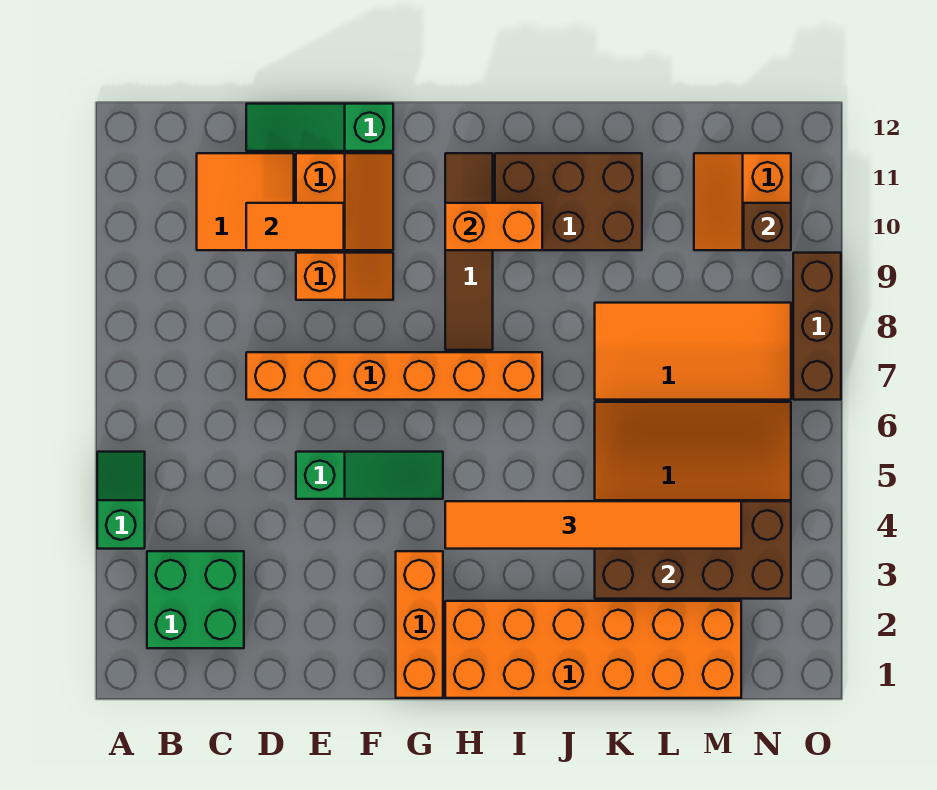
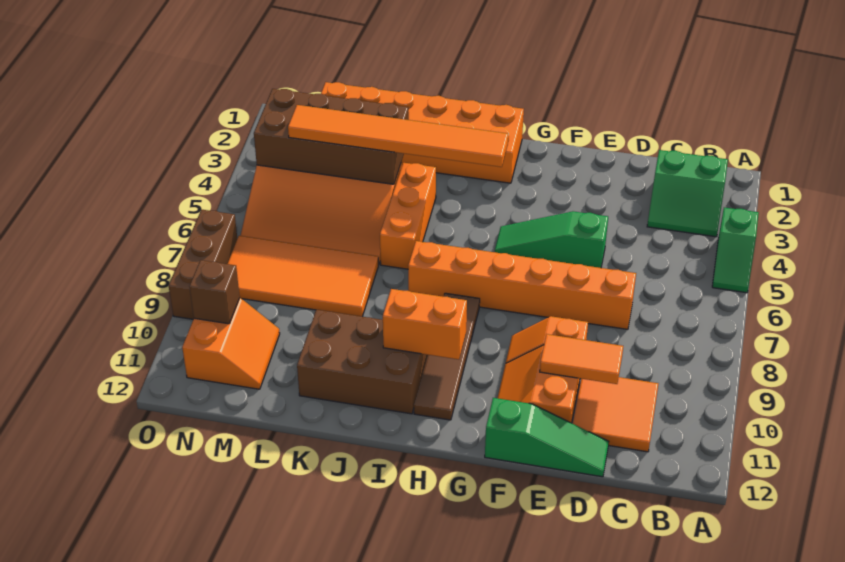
green 2x2 brick [147,551,244,648] -> green 2x2 slope [647,150,728,237]
orange 1x3 brick [396,551,443,698] -> orange 1x3 brick moved to [380,163,436,269]

